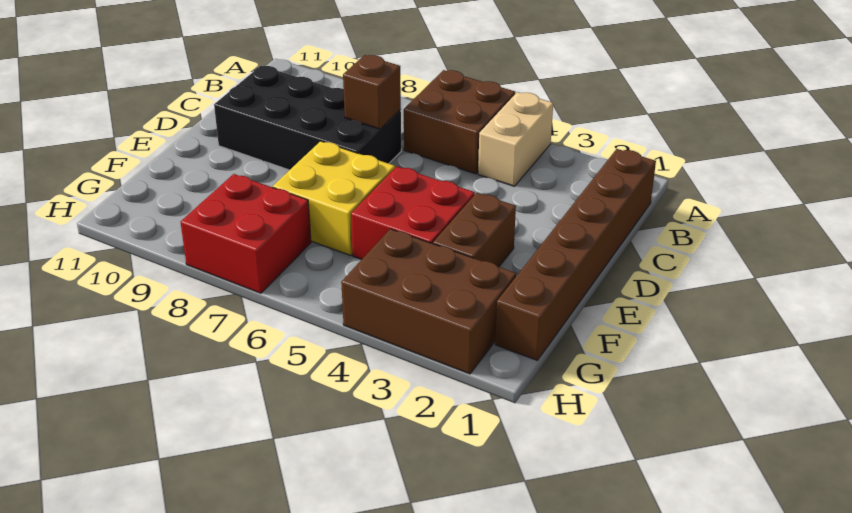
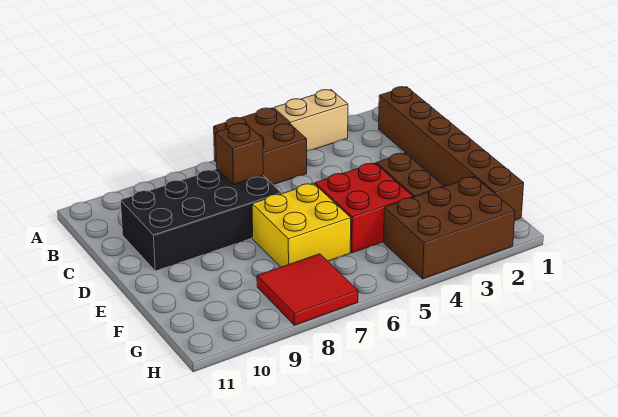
tan 1x2 brick [478,92,553,186] -> tan 1x2 brick turned to [274,90,348,151]
red 2x2 brick [181,174,311,293] -> red 2x2 tile [257,254,358,325]

